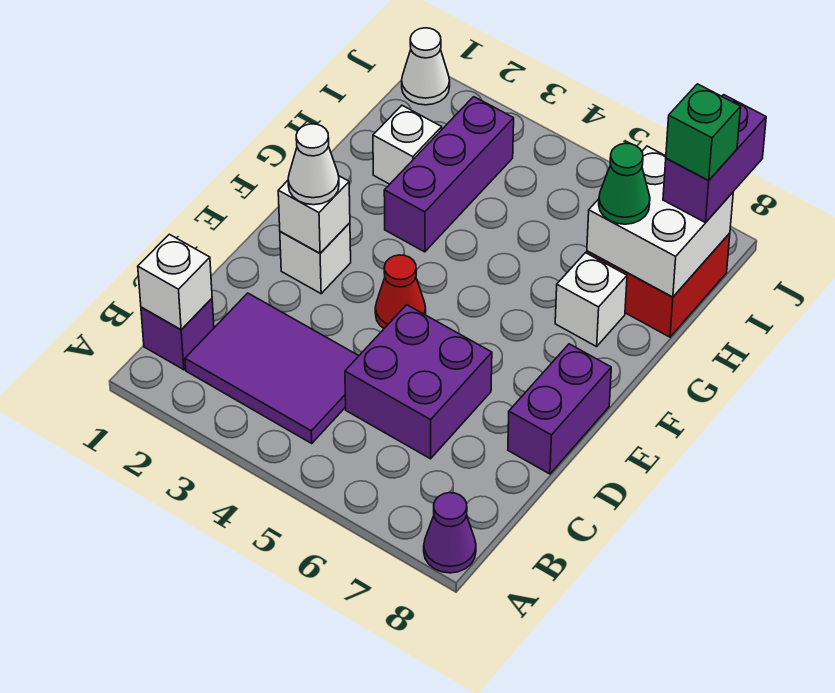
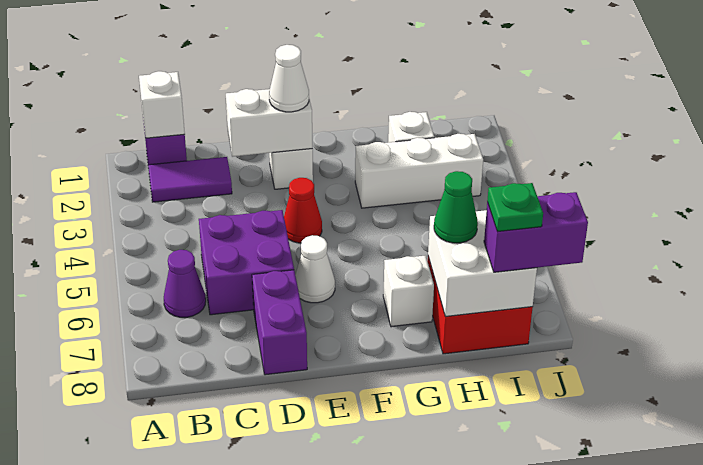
purple 1x1 cone [424,493,476,573] -> purple 1x1 cone moved to [164,250,206,317]
purple 2x3 tile [185,293,358,443] -> purple 1x2 tile [148,157,232,202]
purple 1x2 brick [508,344,611,474] -> purple 1x2 brick turned to [252,270,307,375]
white 1x1 brick [278,176,350,253] -> white 1x2 brick [226,89,312,157]
purple 1x3 brick [384,97,514,252] -> white 1x3 brick [355,134,483,208]
green 1x1 brick [666,84,741,180] -> green 1x1 plate [487,183,543,232]
white 1x1 cone [402,28,450,105] -> white 1x1 cone moved to [295,235,335,303]

